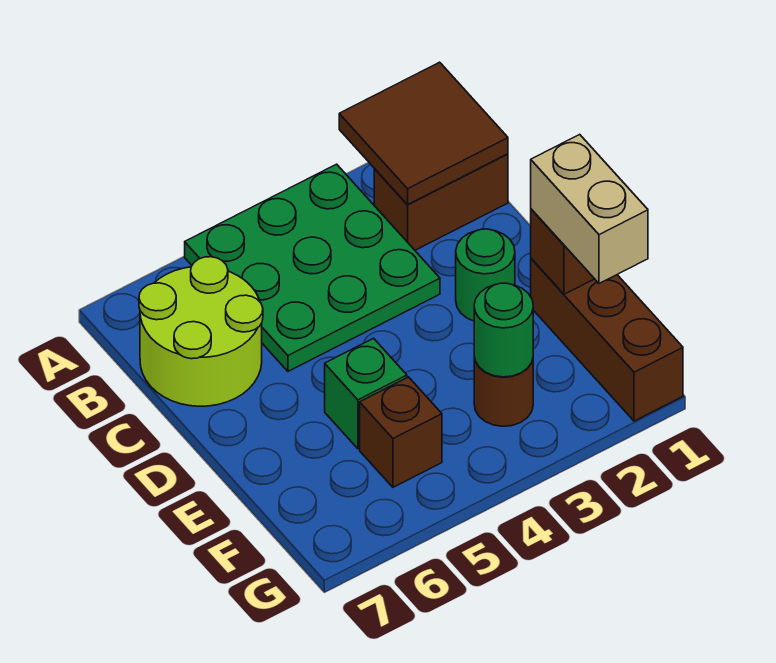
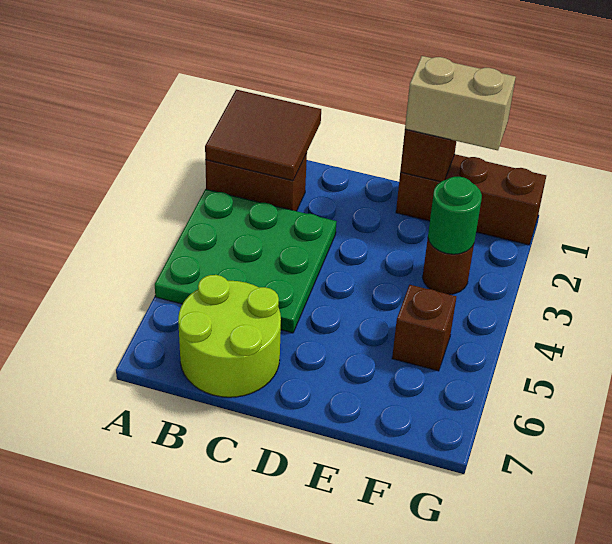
brown 1x2 brick [374,154,508,250] -> brown 1x2 brick turned to [205,153,307,211]
green 1x1 round brick [456,229,515,321] -> none
green 1x1 brick [325,338,407,449] -> none

